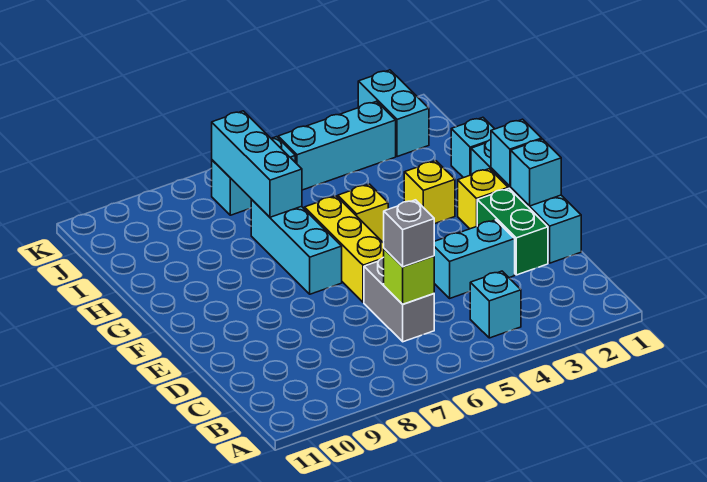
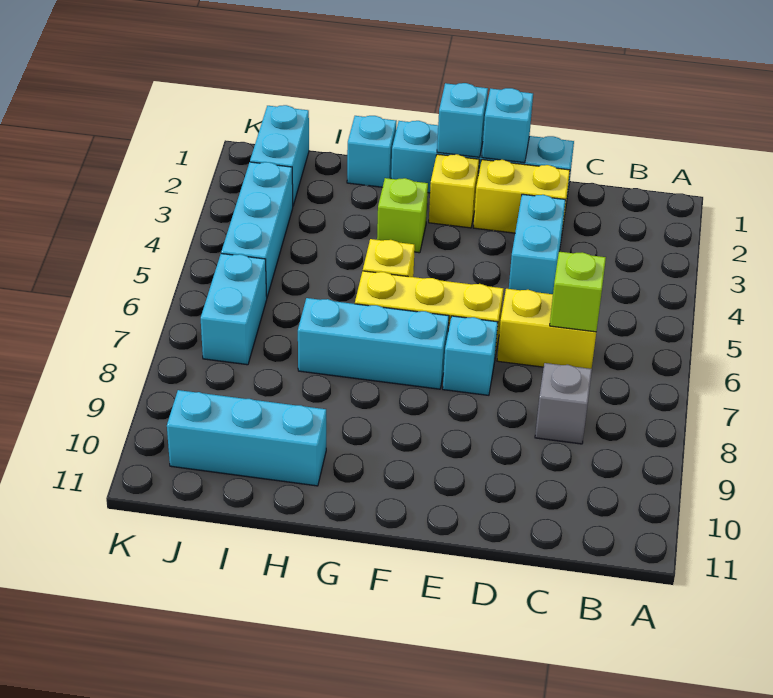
cyan 1x1 brick [470,271,521,338] -> cyan 1x1 brick moved to [443,316,498,395]
grey 1x2 brick [364,257,434,342] -> yellow 1x2 brick [497,289,596,369]
grey 1x1 brick [384,200,434,267] -> grey 1x1 brick moved to [535,363,592,444]
green 1x2 brick [477,188,548,275] -> yellow 1x2 brick [473,160,570,233]
yellow 1x1 brick [404,161,455,224] -> lime 1x1 brick [377,178,428,253]
cyan 1x3 brick [212,111,302,217] -> cyan 1x3 brick moved to [167,390,326,486]
cyan 1x2 brick [358,70,429,157] -> cyan 1x2 brick turned to [250,105,309,205]

